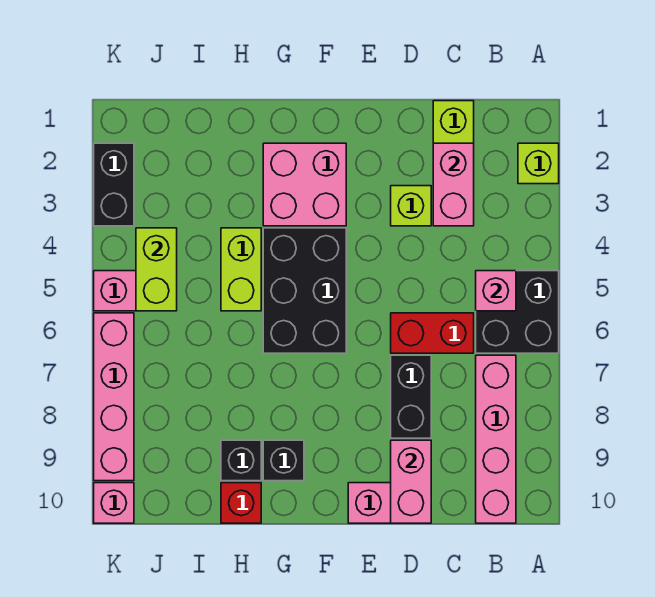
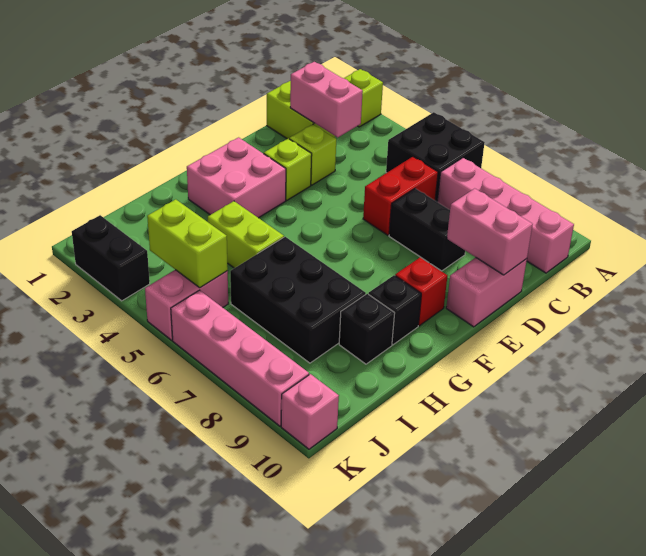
pink 1x1 brick [476,271,516,311] -> none
none -> lime 1x1 brick [264,139,312,200]
black 2x3 brick [263,228,346,353] -> black 2x3 brick moved to [230,237,366,363]
red 1x1 brick [221,483,261,523] -> red 1x1 brick moved to [395,257,447,326]

